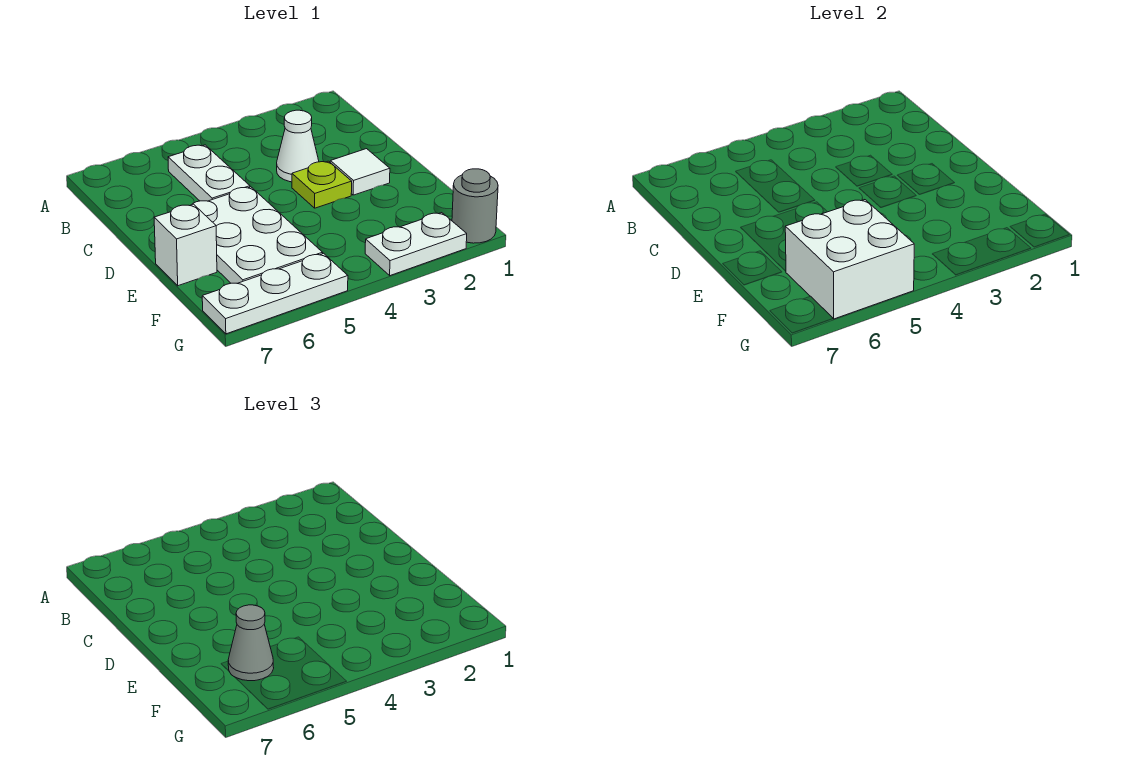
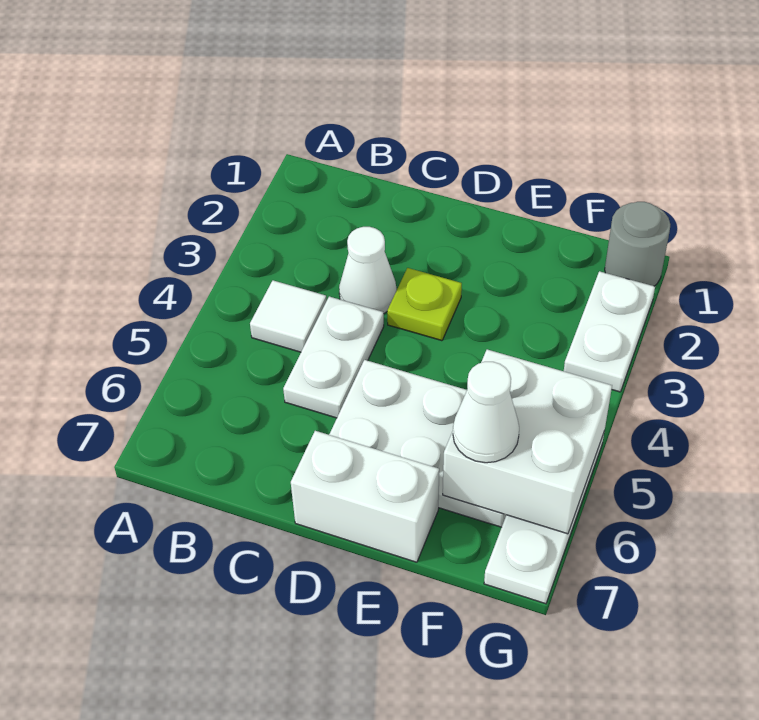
white 1x2 plate [168,145,250,201] -> white 1x2 plate turned to [283,296,384,418]
white 1x1 tile [330,149,390,195] -> white 1x1 tile moved to [250,280,327,352]
white 1x1 brick [154,204,217,286] -> white 1x2 brick [291,431,439,562]
grey 1x1 cone [228,605,274,681] -> white 1x1 cone [453,362,519,463]

